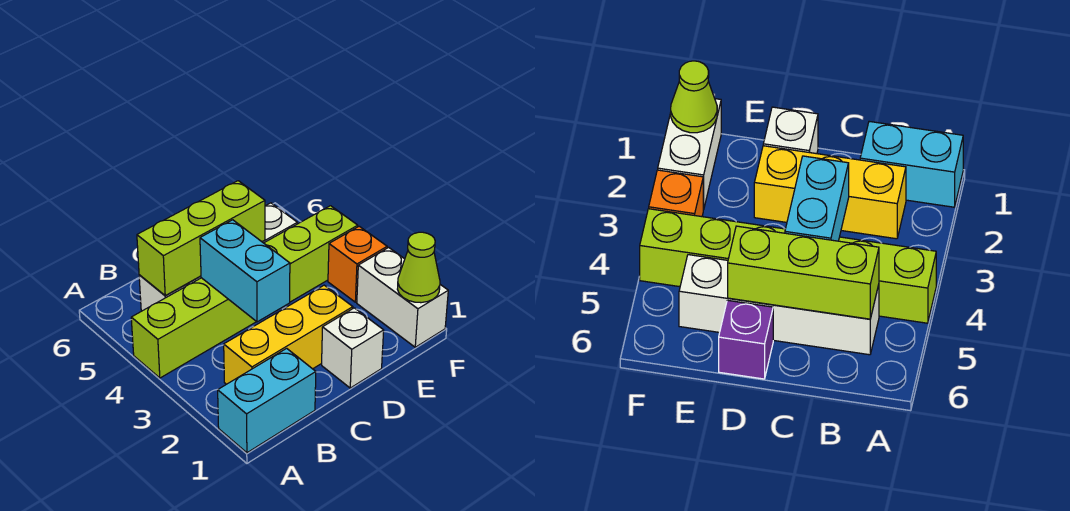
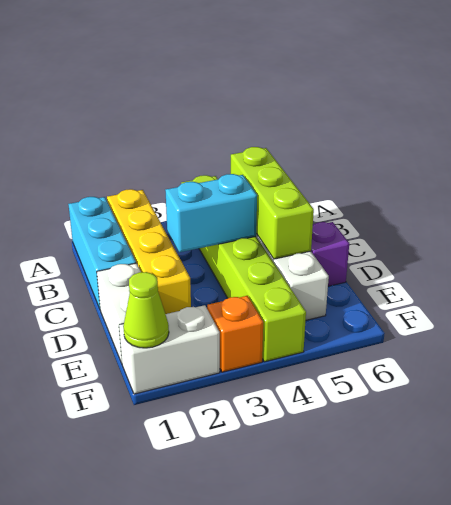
cyan 1x2 brick [218,348,316,453] -> cyan 1x3 brick [68,197,136,309]
yellow 1x3 brick [224,285,353,384] -> yellow 1x4 brick [107,189,191,314]
white 1x1 brick [322,308,384,388] -> white 1x2 brick [97,263,141,363]

